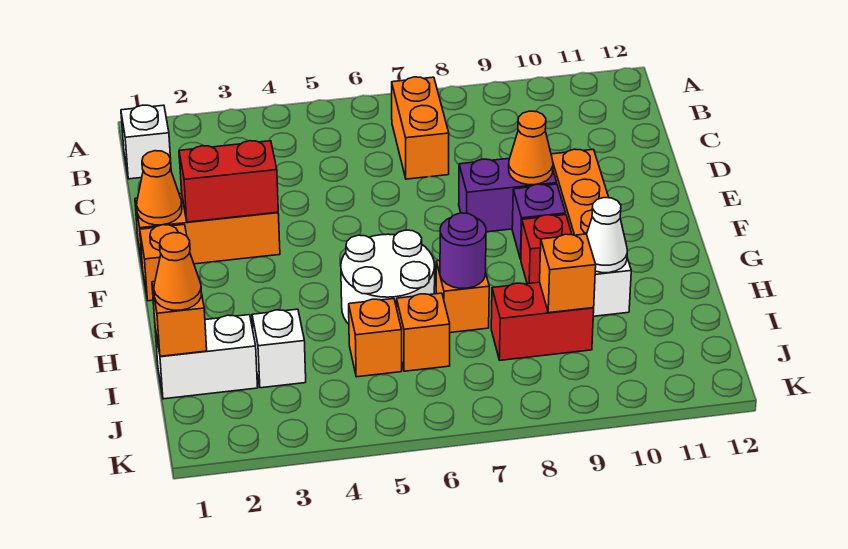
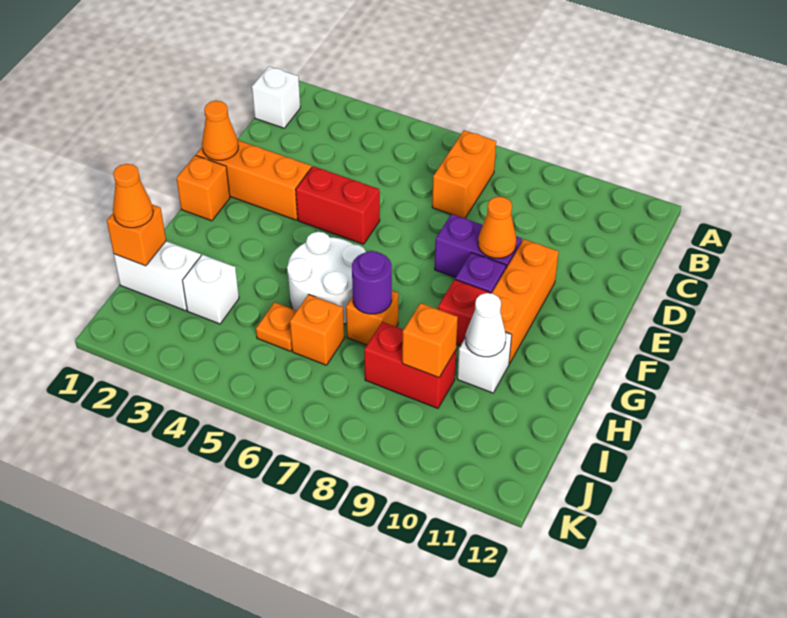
red 1x2 brick [179,141,278,222] -> red 1x2 brick moved to [296,166,380,244]
orange 1x1 brick [349,299,402,377] -> orange 1x1 plate [256,302,297,351]

